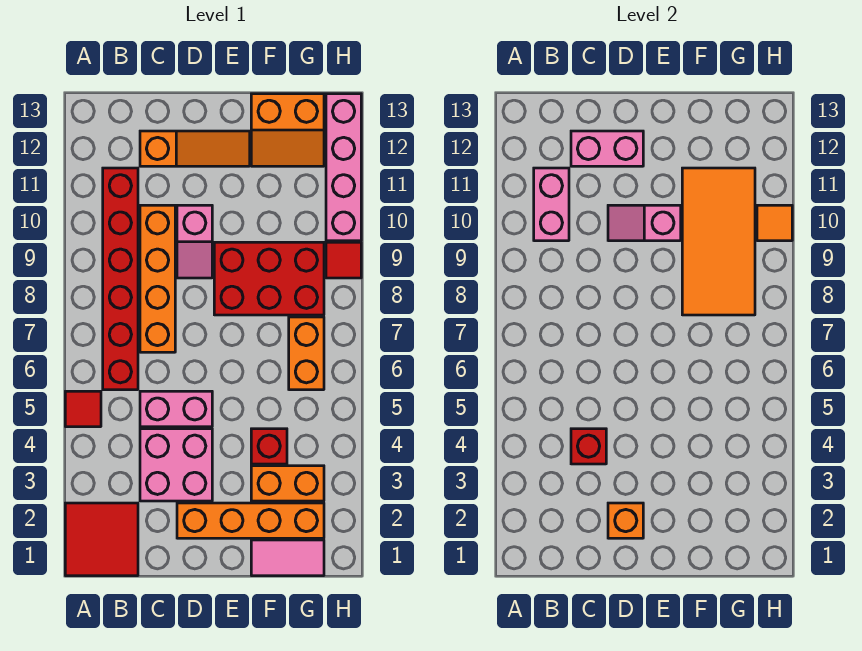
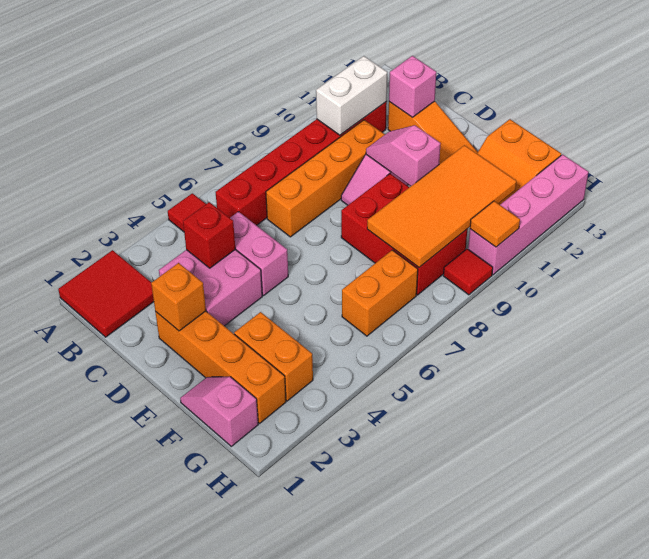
pink 1x2 brick [534,168,569,241] -> white 1x2 brick [316,56,387,135]
pink 1x2 brick [571,131,643,166] -> pink 1x1 brick [389,56,436,118]
pink 1x2 tile [251,540,324,576] -> pink 1x2 slope [180,377,258,446]
red 1x1 brick [251,429,287,464] -> none

